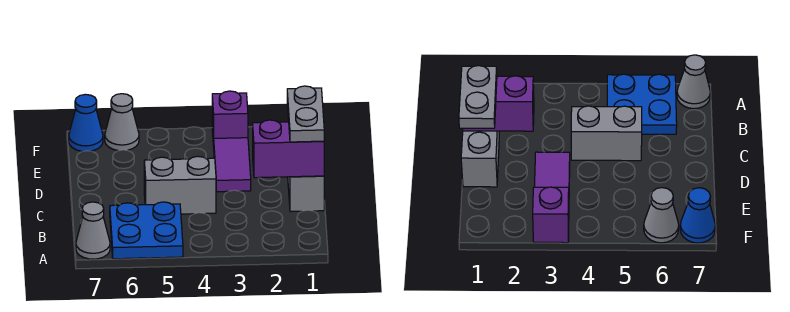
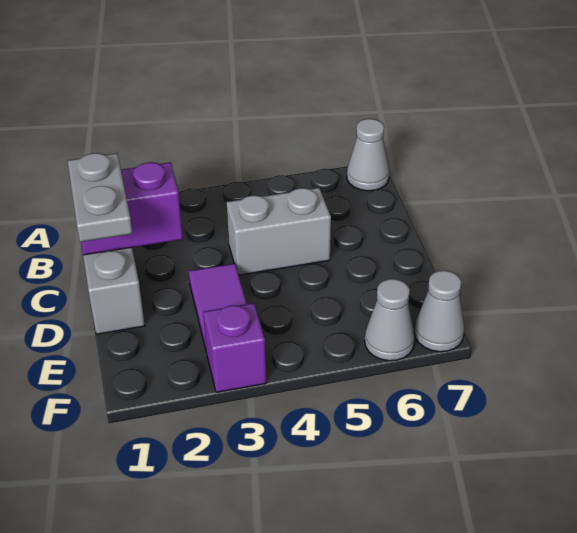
blue 2x2 plate [110,202,183,259] -> none
blue 1x1 cone [69,94,103,151] -> grey 1x1 cone [414,270,465,352]

